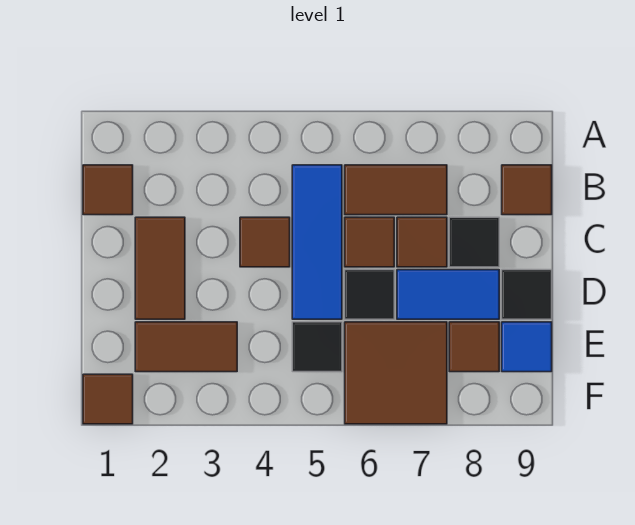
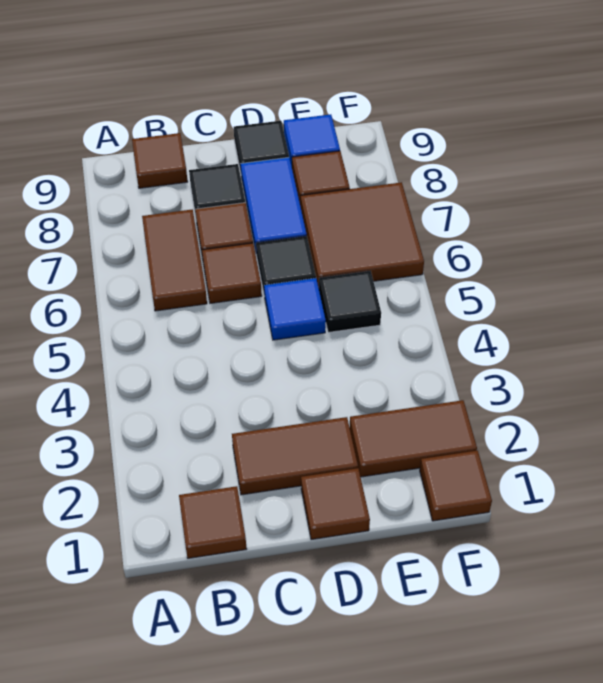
blue 1x3 tile [292,165,342,319] -> blue 1x1 tile [264,278,326,340]
brown 1x1 tile [240,217,290,267] -> brown 1x1 tile moved to [301,468,370,540]
brown 1x2 tile [135,322,237,372] -> brown 1x2 tile turned to [350,400,477,477]

